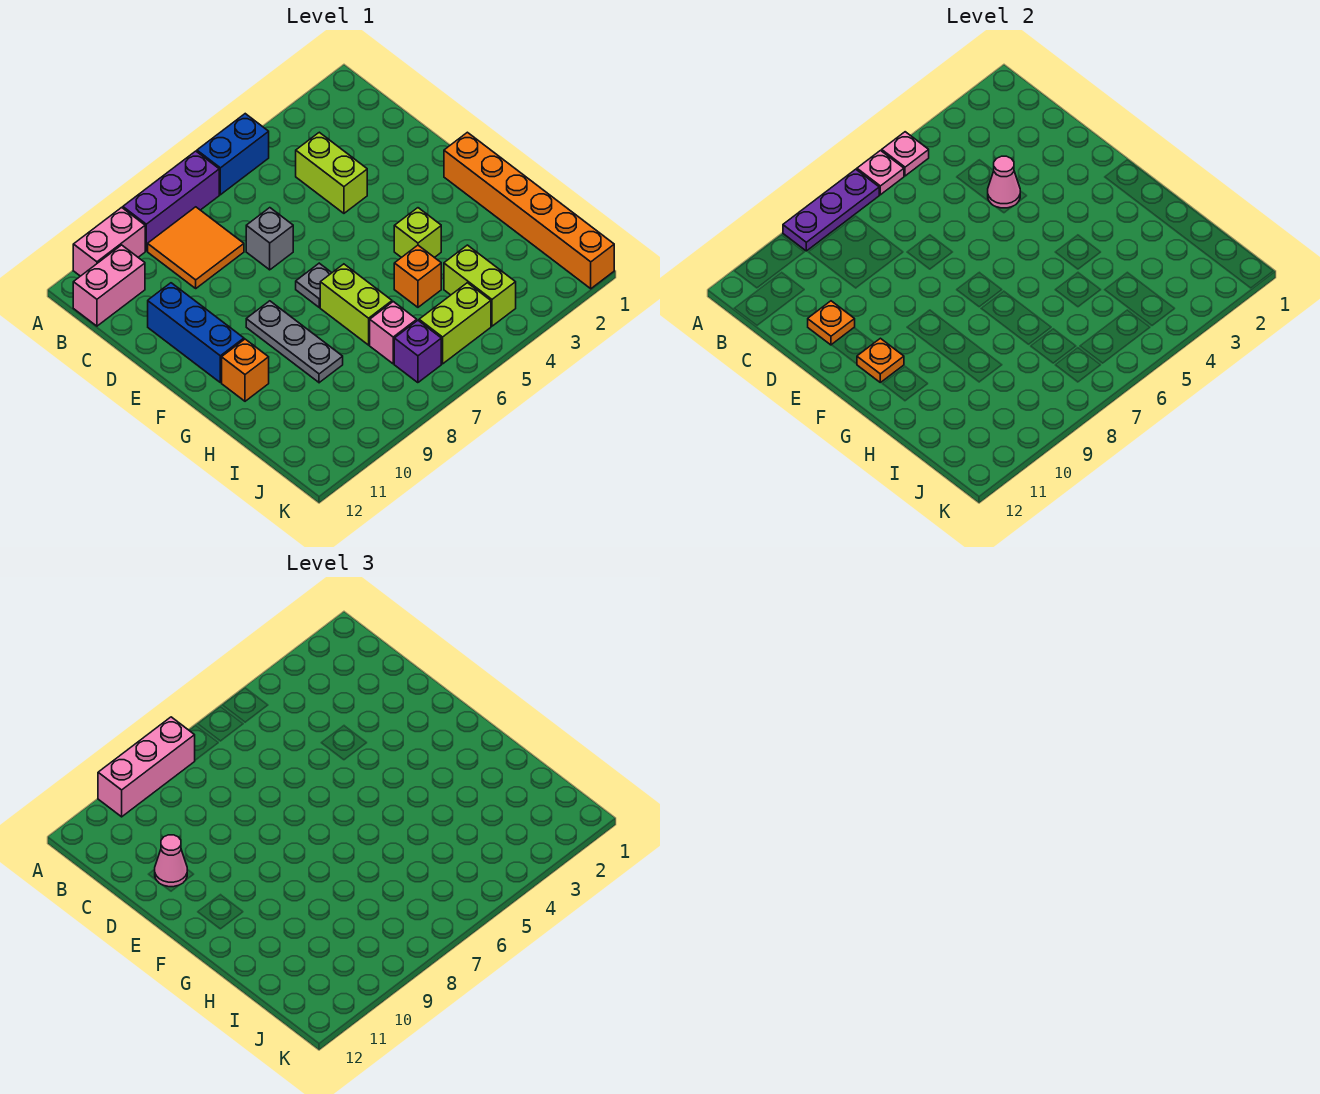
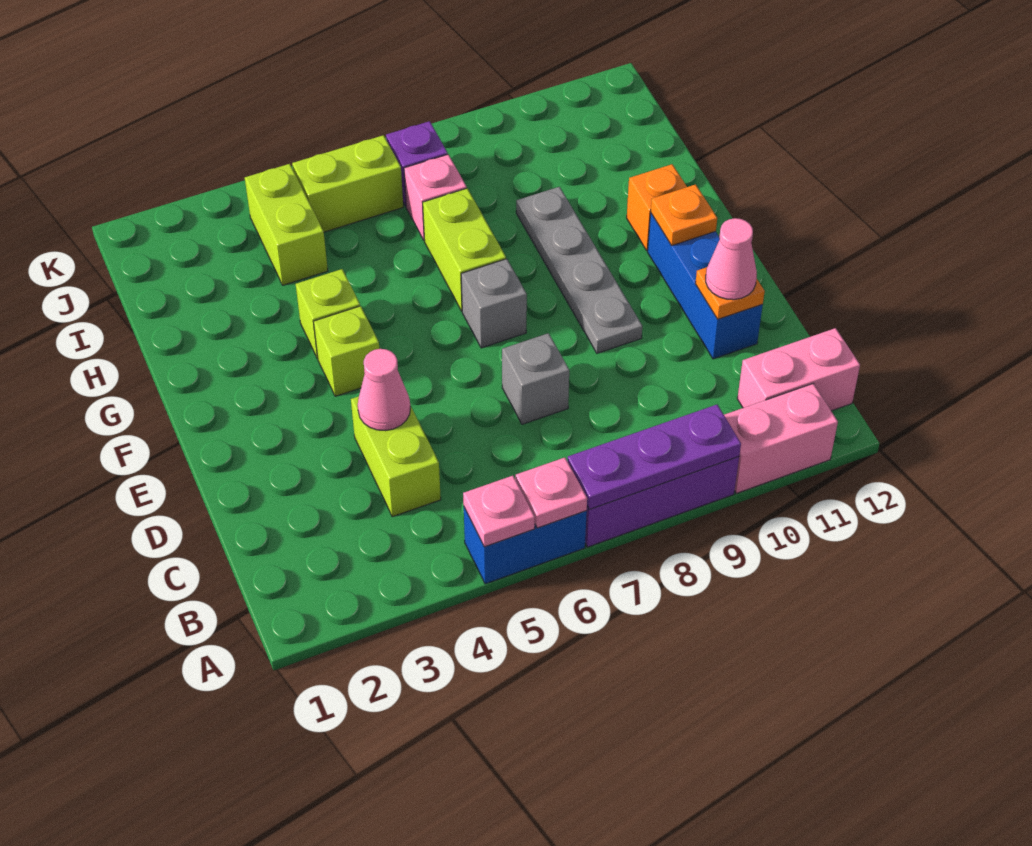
pink 1x3 brick [98,717,195,817] -> none
orange 2x2 tile [148,207,244,288] -> none
orange 1x6 brick [444,132,614,289] -> none
none -> lime 1x1 brick [313,306,379,396]
grey 1x1 plate [296,263,332,307] -> grey 1x1 brick [461,259,527,348]
grey 1x3 plate [246,301,343,383] -> grey 1x4 plate [516,187,642,353]
orange 1x1 brick [394,245,441,307] -> none

